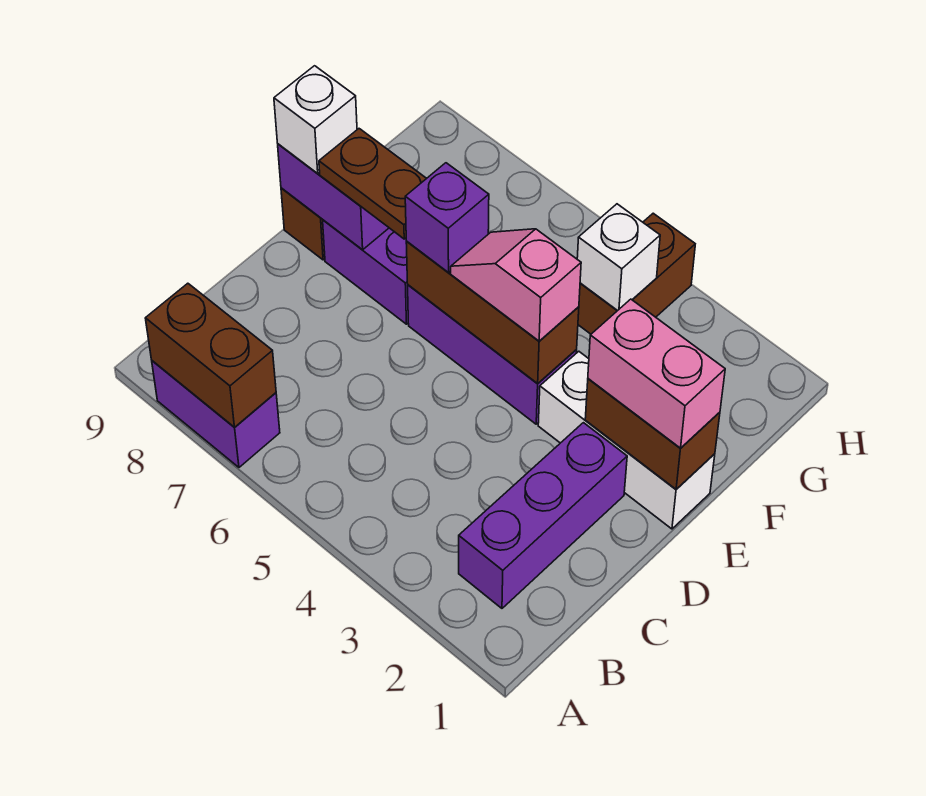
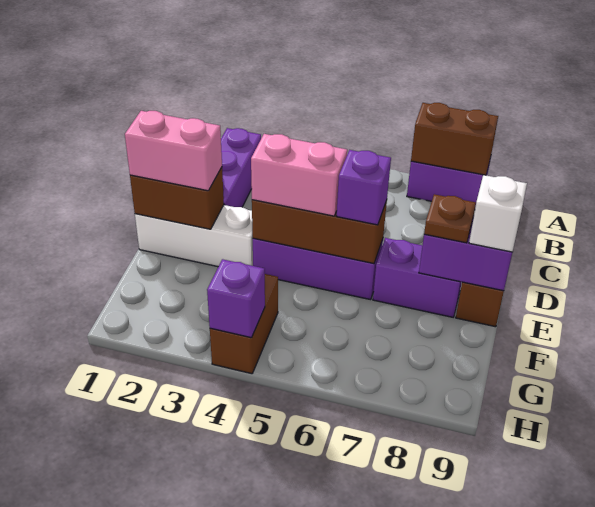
pink 1x2 slope [451,229,581,341] -> pink 1x2 brick [251,134,347,216]
brown 1x2 plate [319,129,427,239] -> brown 1x1 plate [424,194,476,243]
white 1x1 brick [577,204,660,311] -> none
none -> purple 1x1 brick [207,259,265,338]

